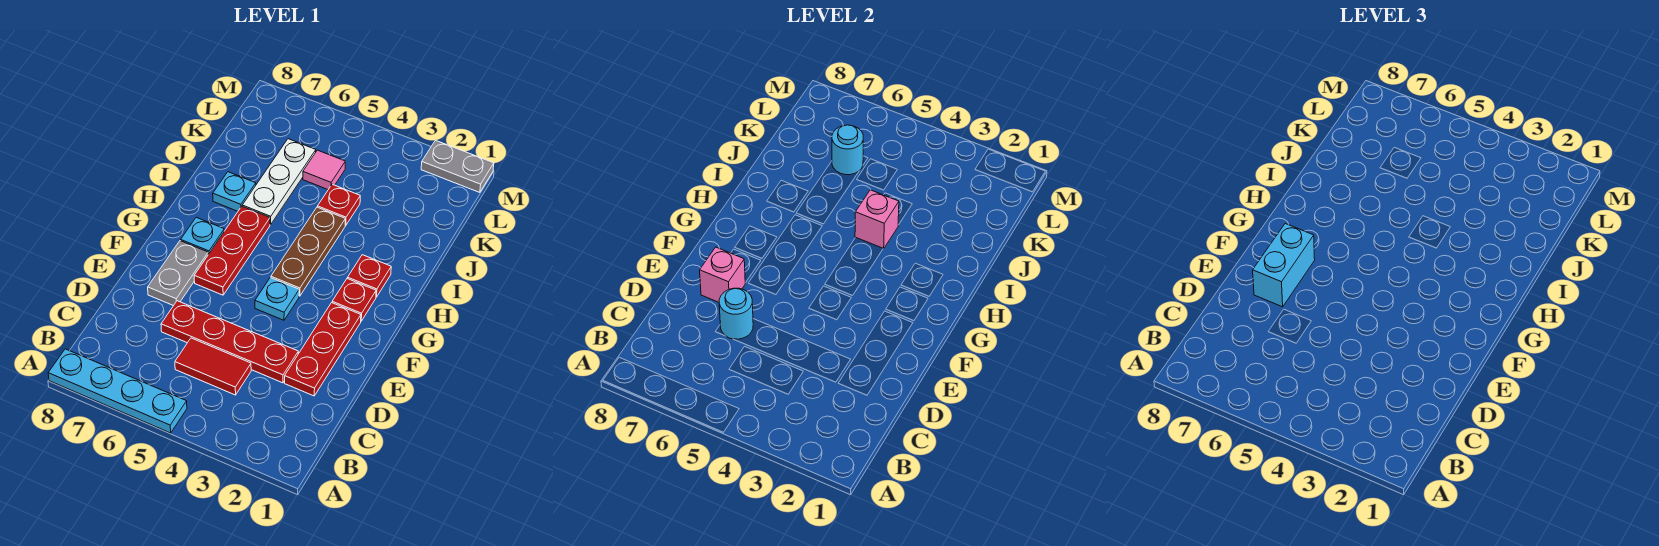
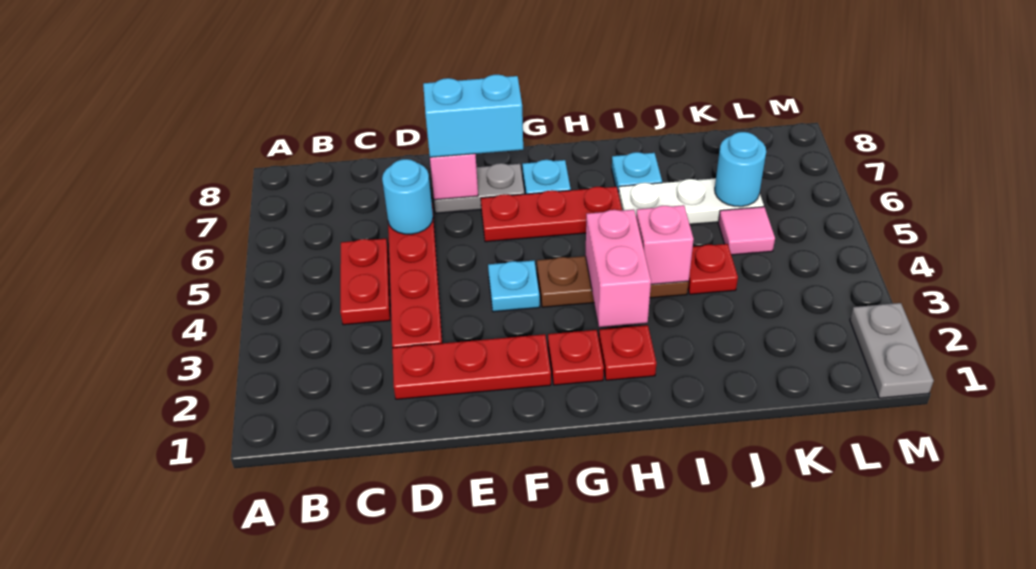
cyan 1x4 plate [48,349,187,433] -> none
red 1x2 tile [175,338,251,395] -> red 1x2 plate [340,239,390,325]
none -> pink 1x2 brick [585,210,651,327]

